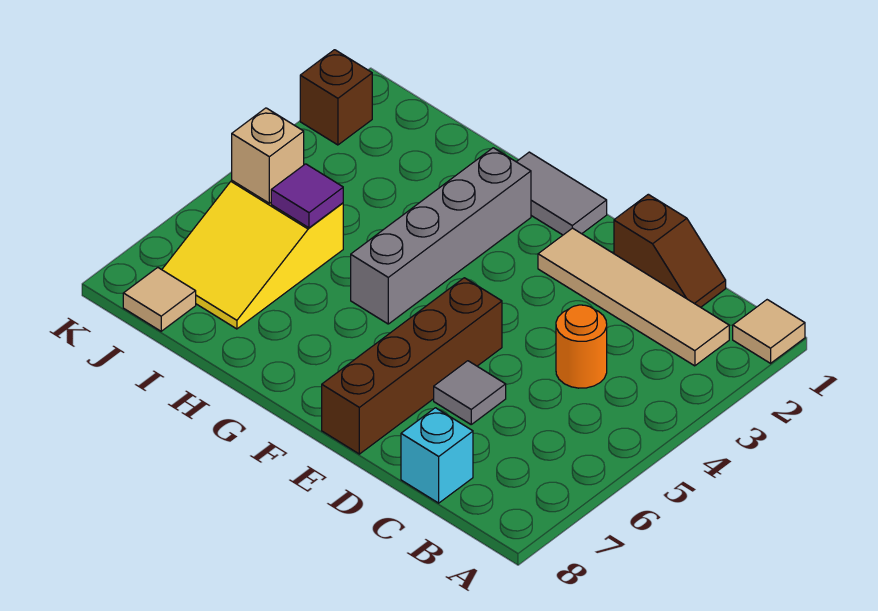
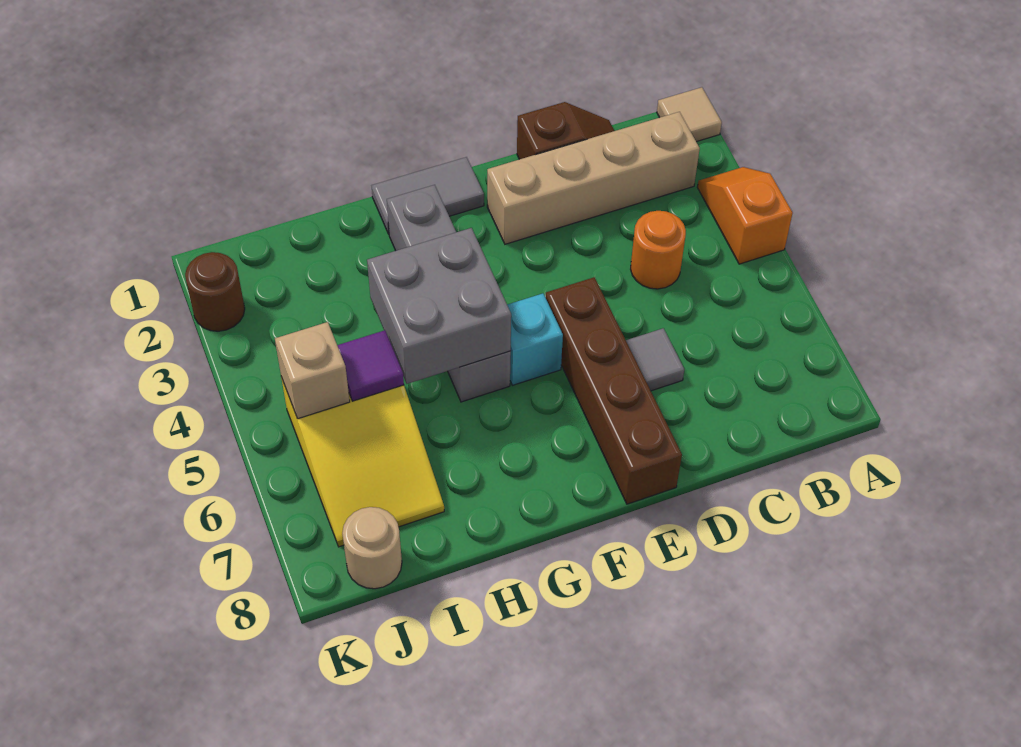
none -> orange 1x2 slope [697,167,793,264]
tan 1x4 tile [538,228,729,366] -> tan 1x4 brick [487,112,700,244]
cyan 1x1 brick [401,408,473,503] -> cyan 1x1 brick moved to [507,293,563,385]
none -> grey 2x2 brick [367,228,511,384]
tan 1x1 tile [123,268,196,331] -> tan 1x1 round brick [342,507,402,589]
brown 1x1 brick [300,50,372,145] -> brown 1x1 round brick [185,252,245,331]

